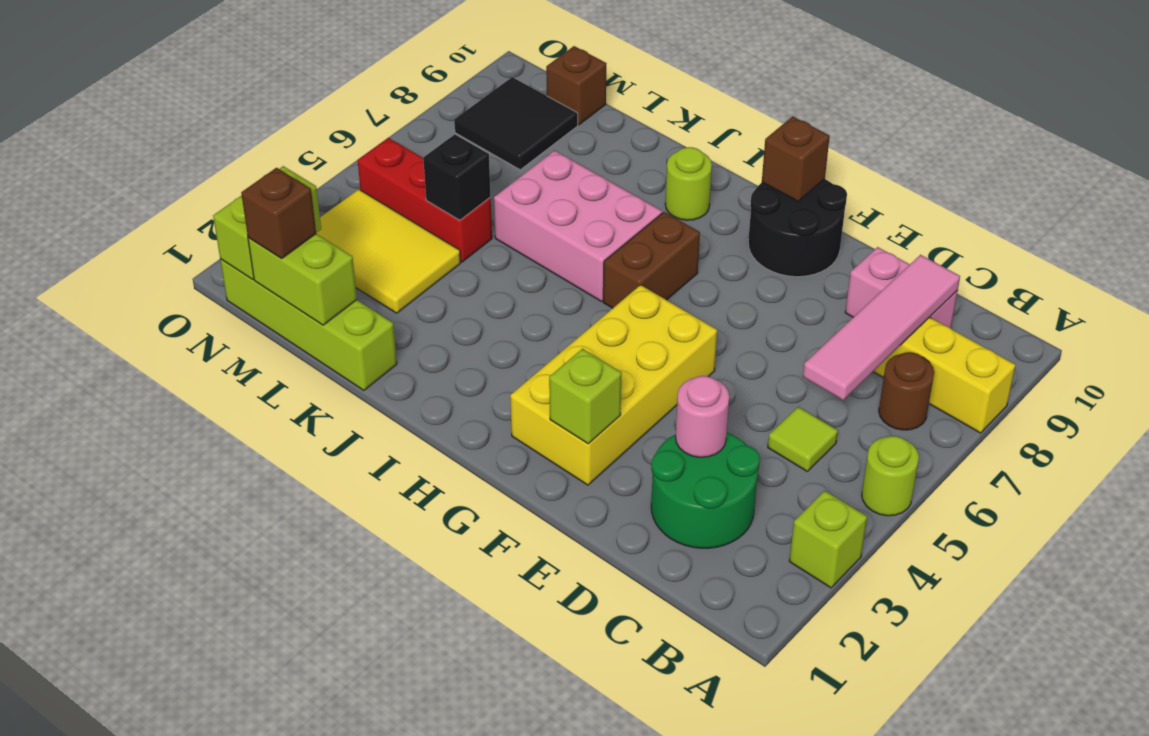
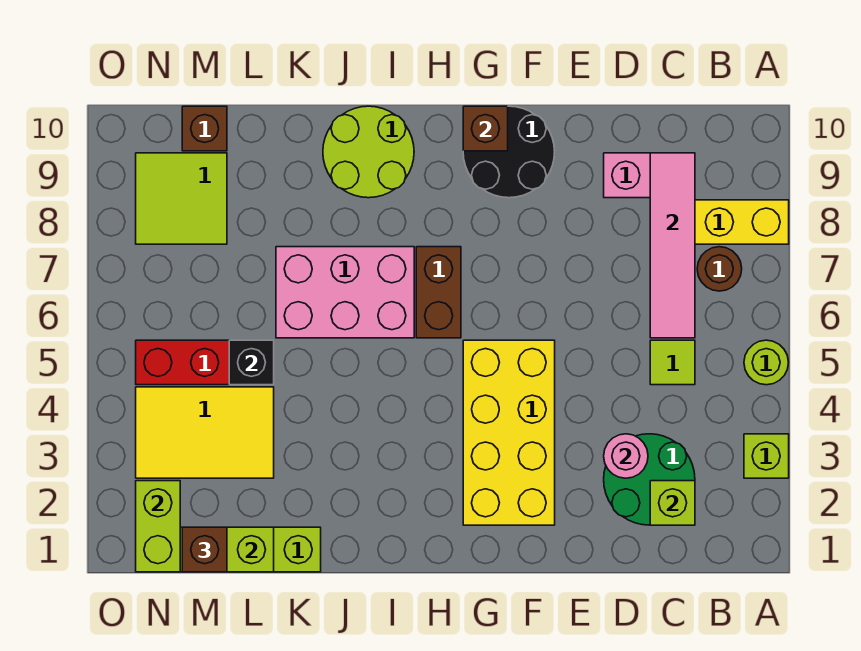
lime 1x1 brick [549,349,622,444] -> lime 1x1 brick moved to [650,481,695,525]
lime 1x1 round brick [665,147,712,220] -> lime 2x2 round brick [323,106,414,198]
black 2x2 tile [454,77,578,170] -> lime 2x2 tile [136,153,227,244]

